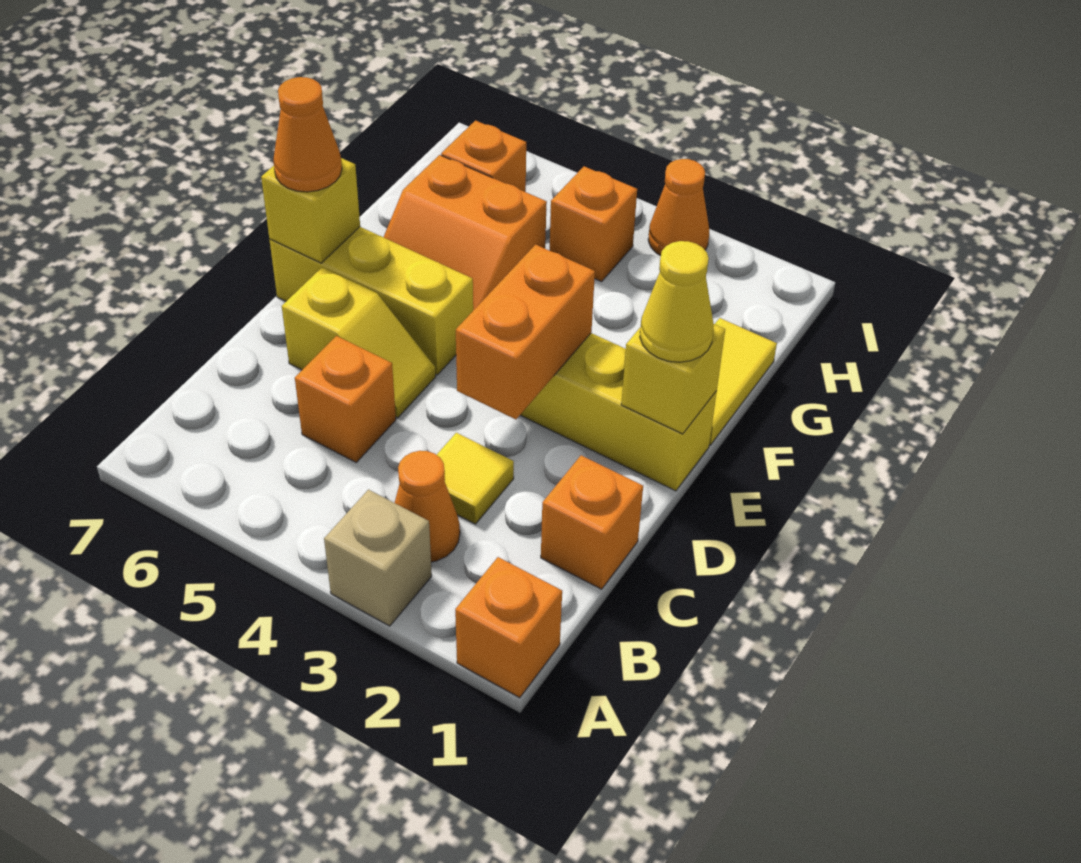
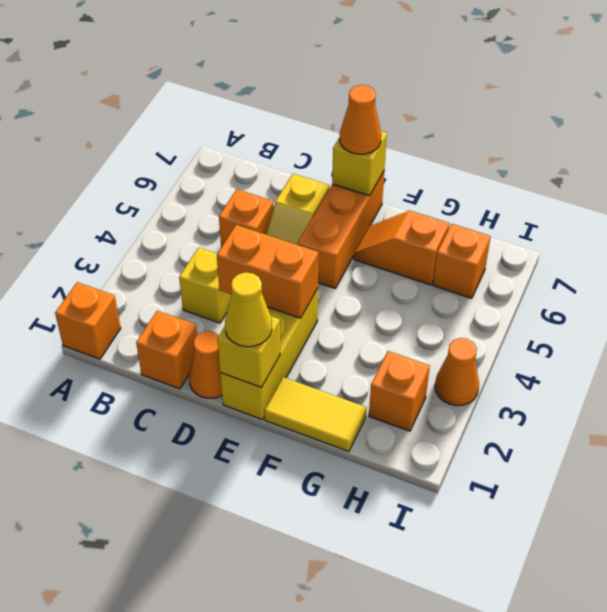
tan 1x1 brick [324,490,432,626] -> none
orange 1x1 cone [395,451,460,562] -> orange 1x1 cone moved to [189,331,222,398]
yellow 1x1 tile [437,433,514,524] -> yellow 1x1 brick [179,247,232,323]
yellow 1x3 brick [269,227,473,375] -> orange 1x3 brick [298,171,384,288]
orange 2x2 slope [384,155,547,310] -> orange 1x2 slope [354,211,449,285]
orange 1x1 brick [549,166,637,282] -> orange 1x1 brick moved to [369,351,430,431]

